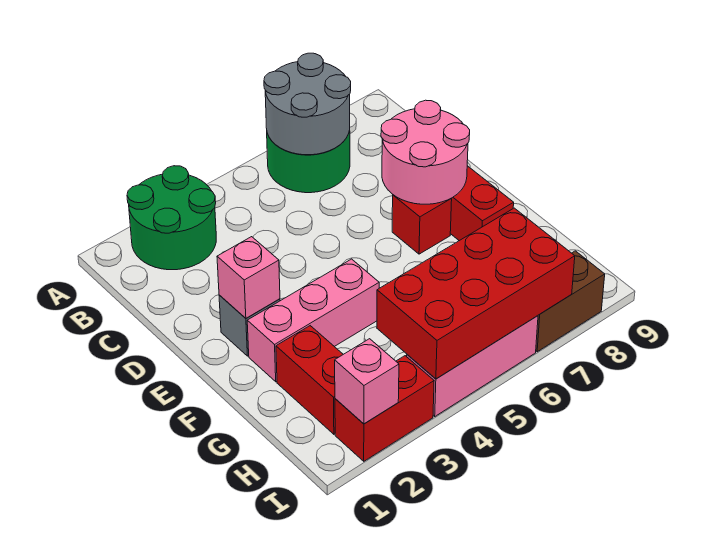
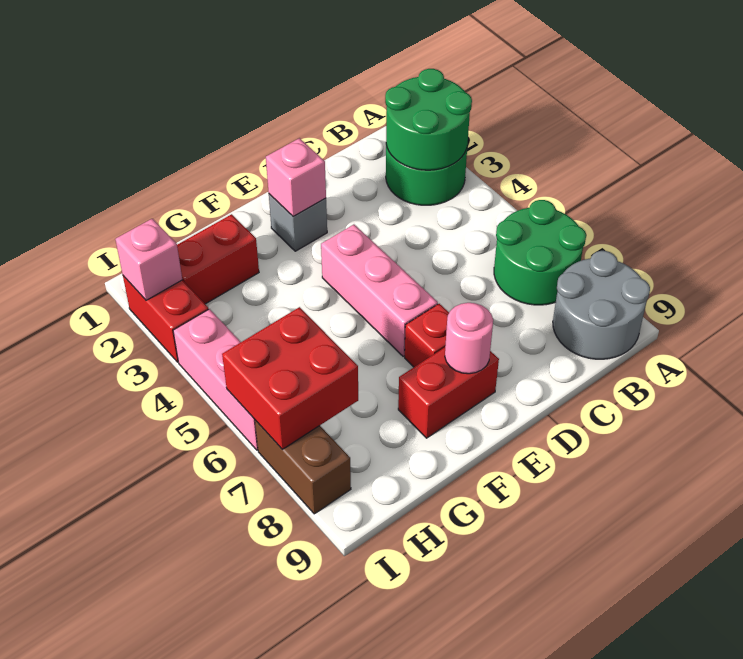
none -> green 2x2 round brick [385,69,472,170]
grey 2x2 round brick [264,53,351,155] -> grey 2x2 round brick moved to [553,251,650,359]
pink 2x2 round brick [381,100,470,204] -> pink 1x1 round brick [445,303,493,374]
pink 1x3 brick [247,259,379,382] -> pink 1x3 brick moved to [321,225,438,356]
red 2x4 brick [377,208,575,379] -> red 2x2 brick [222,307,358,449]

